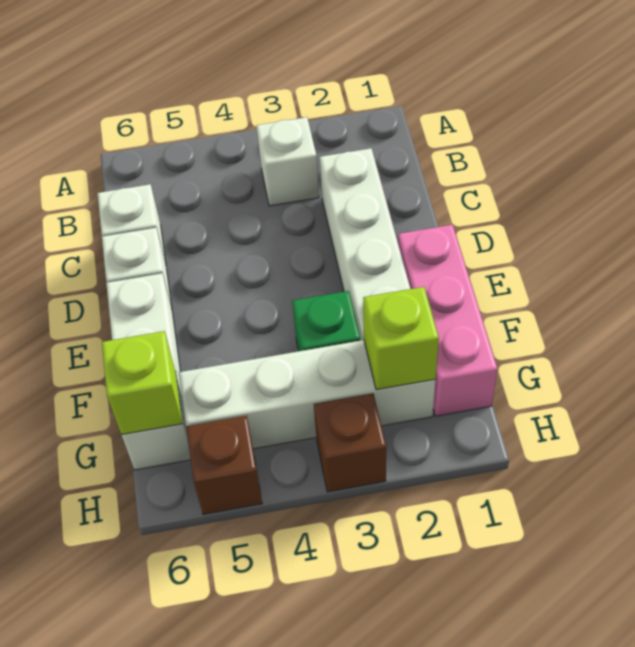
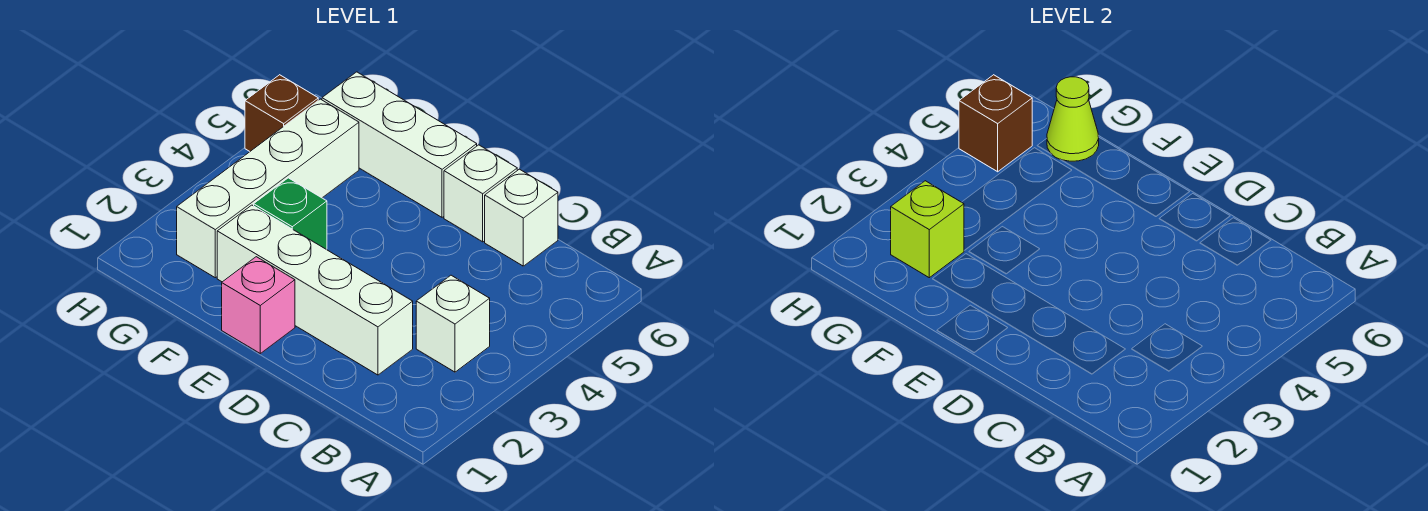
pink 1x3 brick [398,225,497,416] -> pink 1x1 brick [222,257,295,353]
lime 1x1 brick [102,331,183,435] -> lime 1x1 cone [1047,77,1099,161]
brown 1x1 brick [314,393,386,492] -> brown 1x1 brick moved to [959,75,1032,172]

